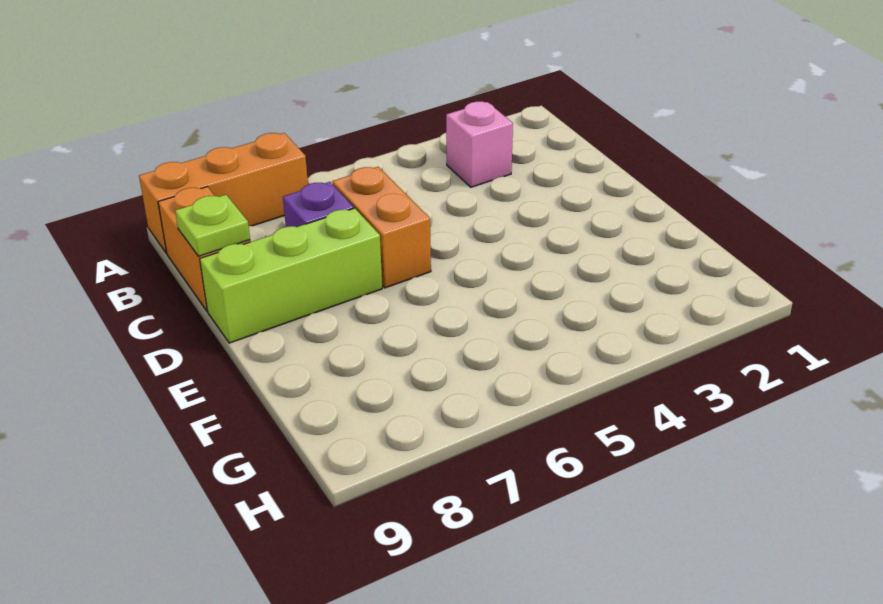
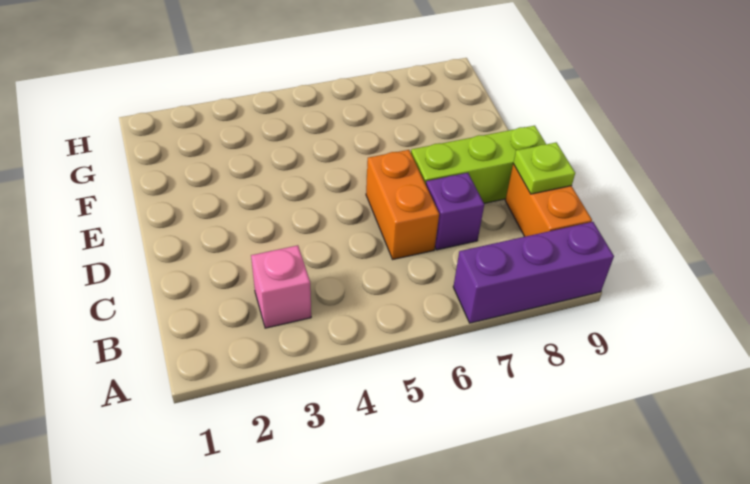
orange 1x3 brick [139,133,308,253] -> purple 1x3 brick [453,222,614,323]

